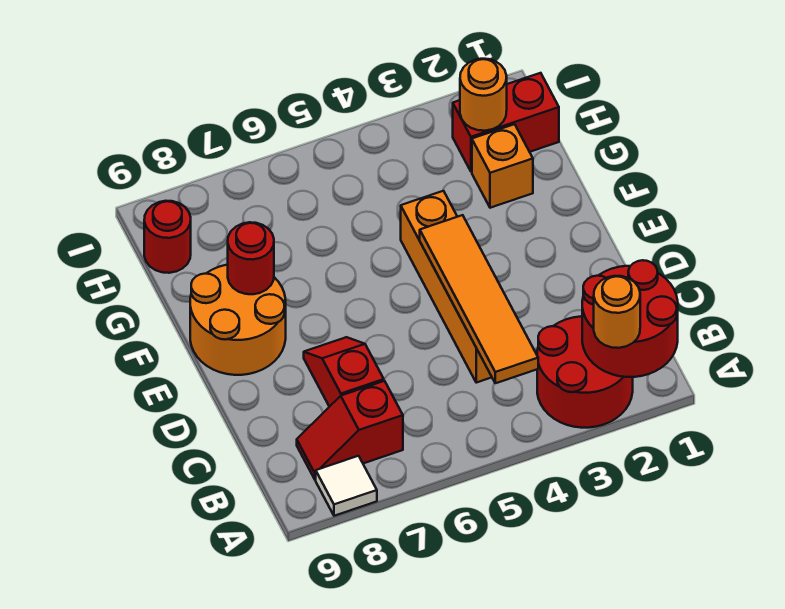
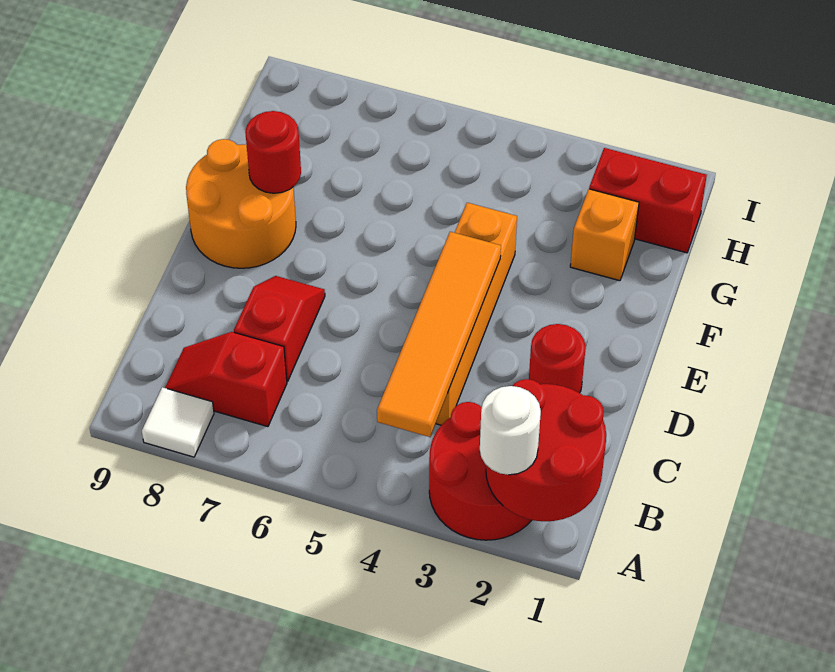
orange 1x1 round brick [594,276,640,348] -> white 1x1 round brick [480,386,541,475]
orange 1x1 round brick [460,59,507,131] -> none
red 1x1 round brick [144,201,191,273] -> red 1x1 round brick moved to [529,324,586,393]

